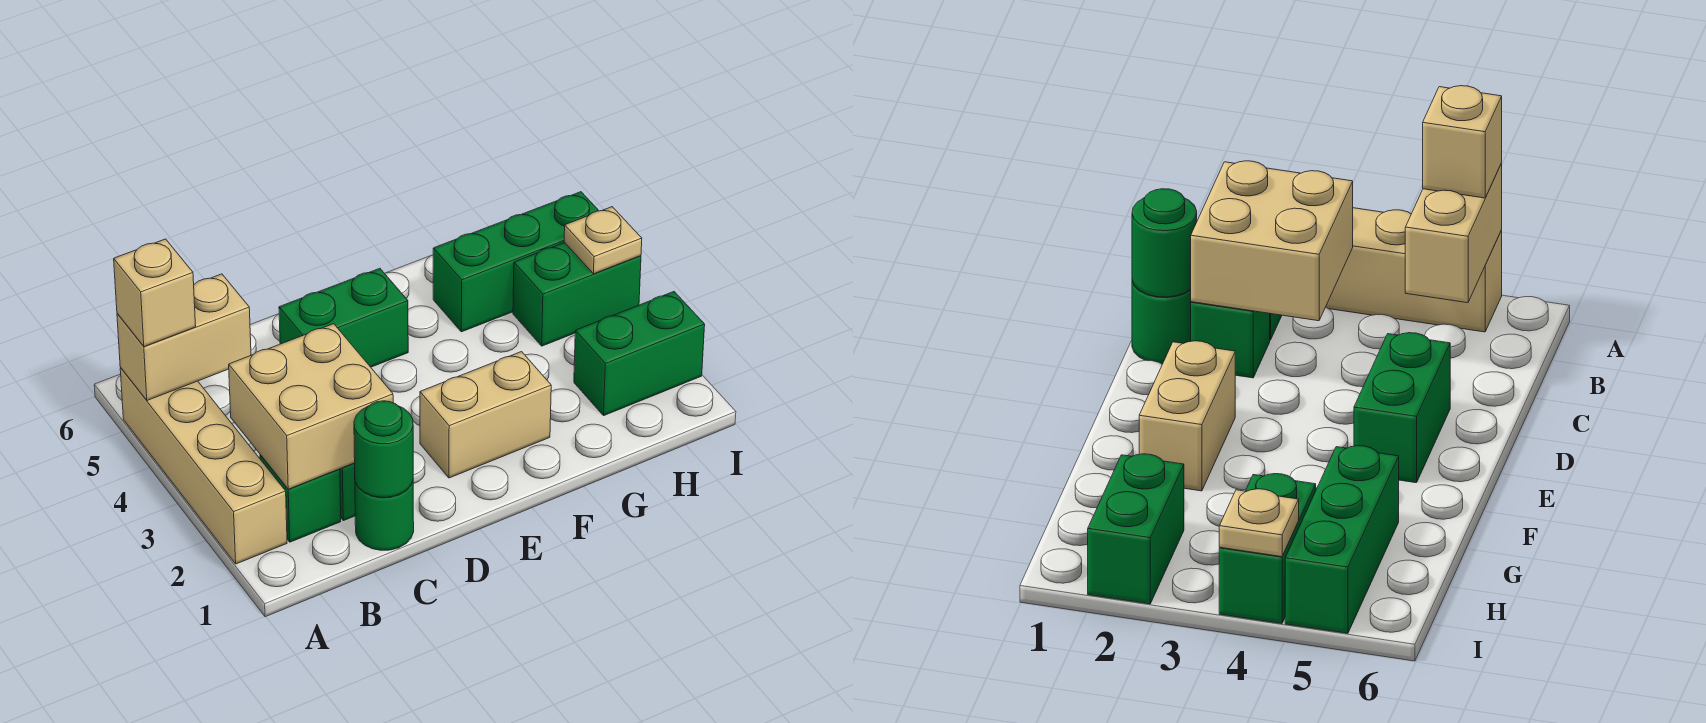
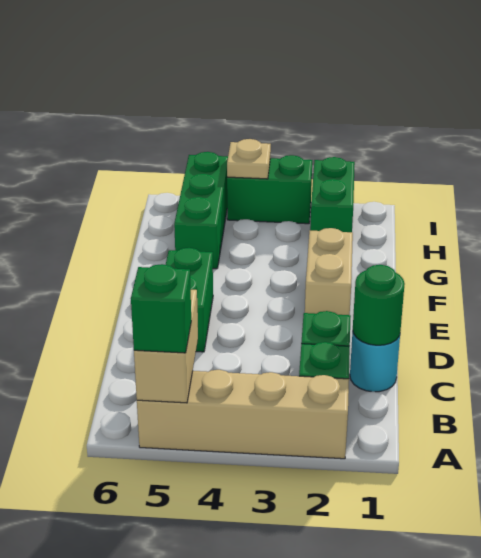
tan 1x1 brick [114,239,196,346] -> green 1x1 brick [131,264,191,353]
tan 2x2 brick [229,324,393,489] -> none
green 1x1 round brick [355,482,414,550] -> cyan 1x1 round brick [350,331,400,392]
green 1x2 brick [513,242,641,346] -> green 1x2 brick turned to [227,155,312,224]

